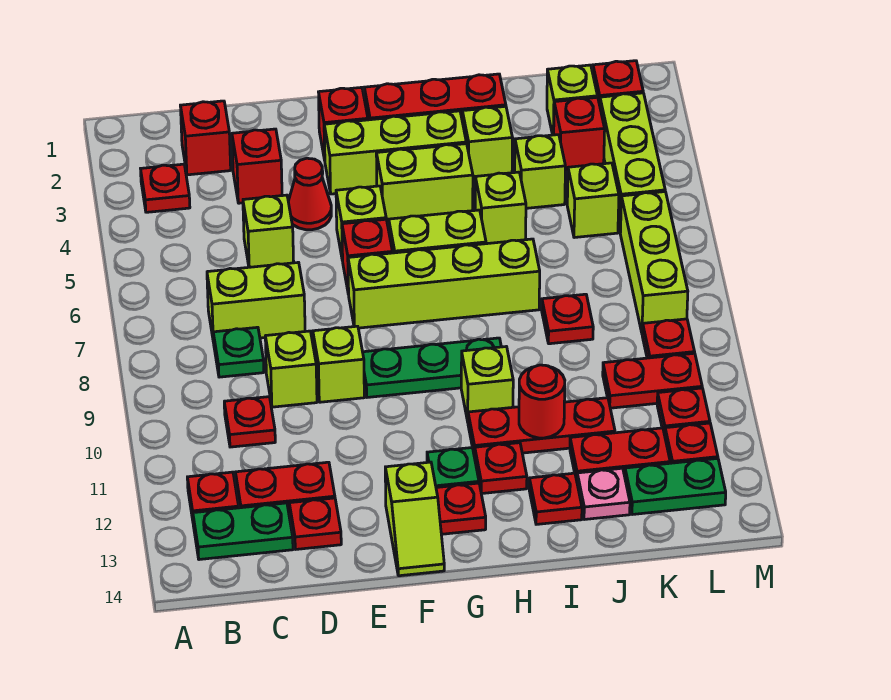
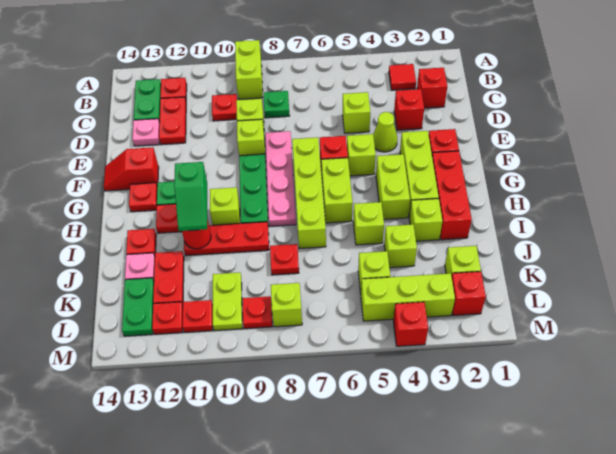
red 1x1 plate [141,164,190,212] -> red 1x1 tile [389,64,416,90]
lime 1x2 brick [207,262,305,342] -> lime 1x2 brick moved to [235,40,263,99]
red 1x1 plate [289,498,341,549] -> pink 1x1 plate [132,119,160,146]
red 1x1 cone [288,158,331,230] -> lime 1x1 cone [373,112,397,152]
none -> pink 1x4 plate [265,131,296,226]
lime 1x2 slope [385,462,444,576] -> red 1x2 slope [104,147,159,191]
red 1x3 plate [468,398,615,457] -> red 1x3 plate turned to [184,222,269,256]
none -> green 1x2 slope [174,162,207,231]
red 1x1 brick [554,97,605,171] -> red 1x1 brick moved to [393,302,428,346]
red 1x2 plate [603,353,702,408] -> lime 1x2 plate [213,273,242,331]
lime 1x3 brick [620,192,688,332] -> lime 1x1 brick [271,283,302,327]

